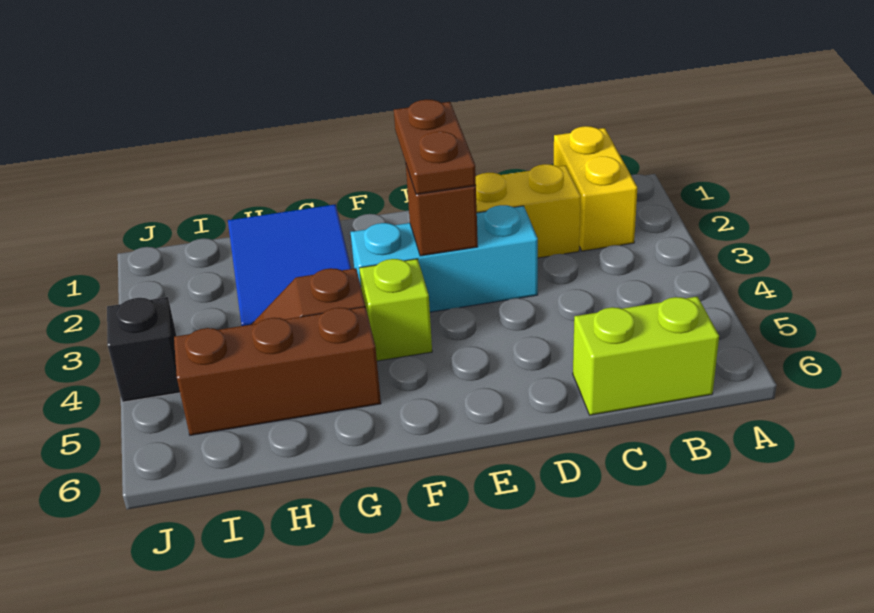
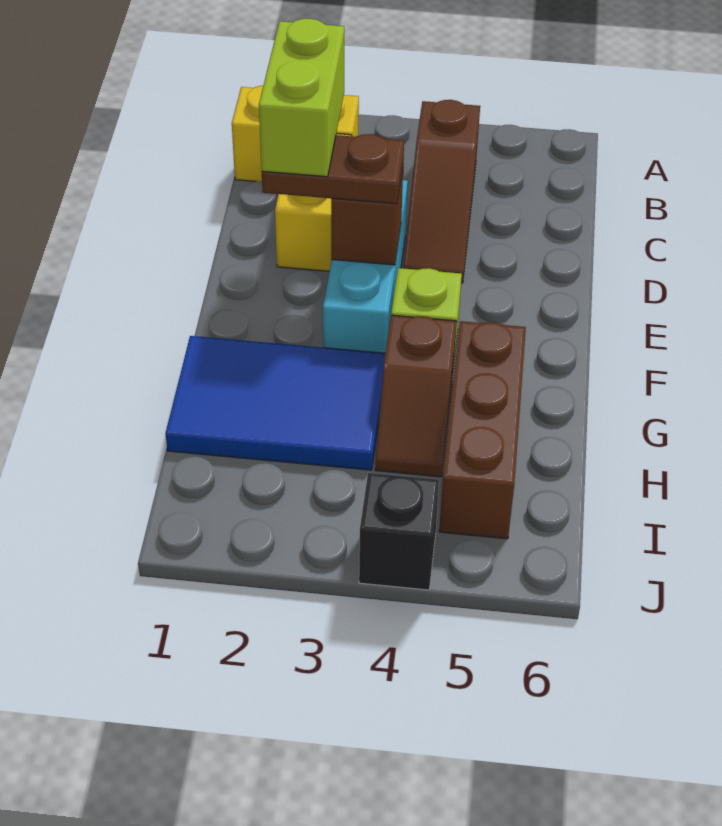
none -> brown 1x3 slope [403,100,480,283]
lime 1x2 brick [573,297,719,415] -> lime 1x2 brick moved to [259,19,344,177]

